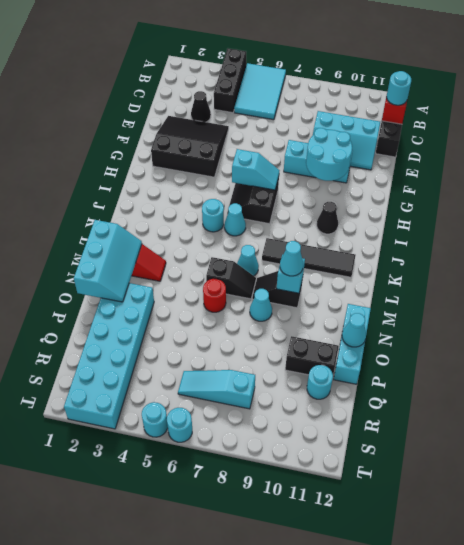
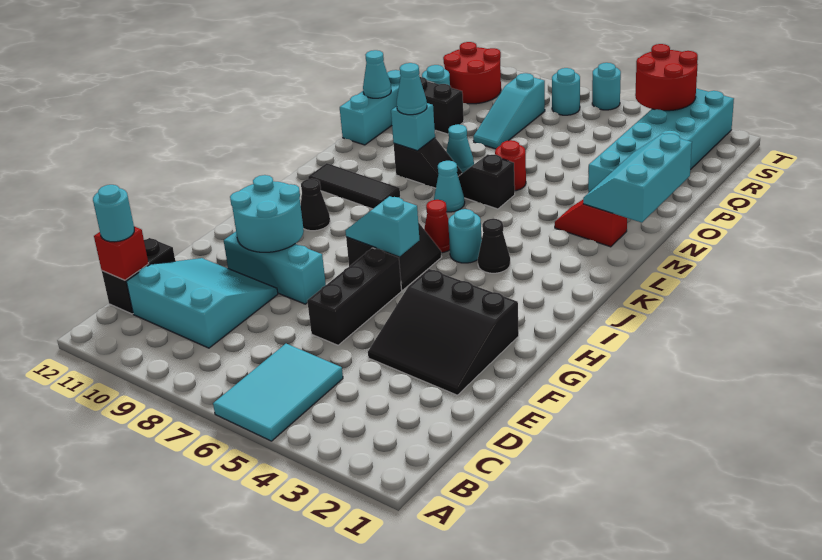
black 1x3 brick [214,48,246,113] -> black 1x3 brick moved to [307,248,402,345]
black 1x1 cone [191,91,211,122] -> black 1x1 cone moved to [478,219,510,273]
cyan 2x3 slope [313,111,380,170] -> cyan 3x3 slope [126,258,278,348]
cyan 1x1 cone [224,203,246,236] -> red 1x1 cone [424,200,450,253]
black 1x4 tile [262,238,356,277] -> black 1x3 tile [308,163,400,209]
cyan 1x3 slope [178,370,255,409] -> cyan 1x3 slope turned to [473,73,545,149]
none -> red 2x2 round brick [443,42,501,104]
none -> red 2x2 round brick [635,44,698,111]
cyan 1x1 round brick [142,402,168,437] -> cyan 1x1 round brick moved to [552,68,580,115]

